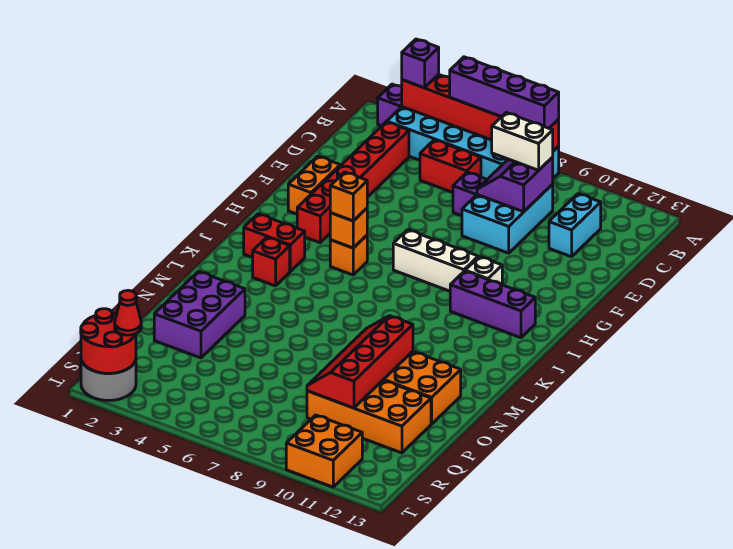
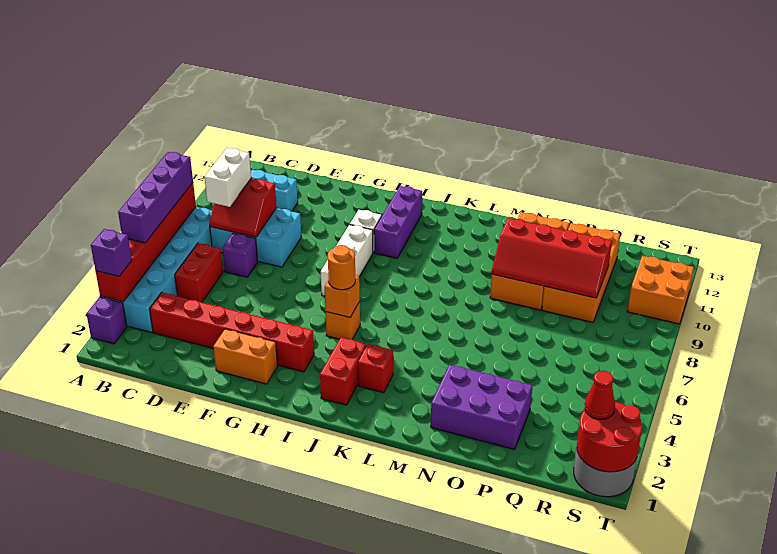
purple 2x2 slope [477,157,553,212] -> red 2x2 slope [209,178,277,237]
orange 1x1 brick [330,172,367,221] -> orange 1x1 round brick [328,245,355,290]

